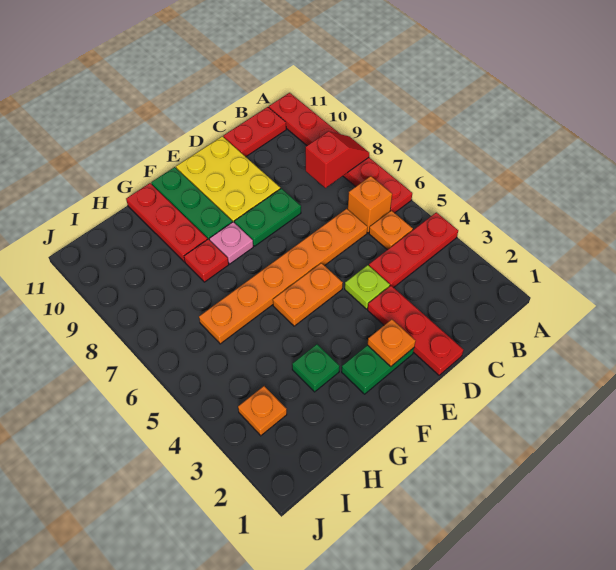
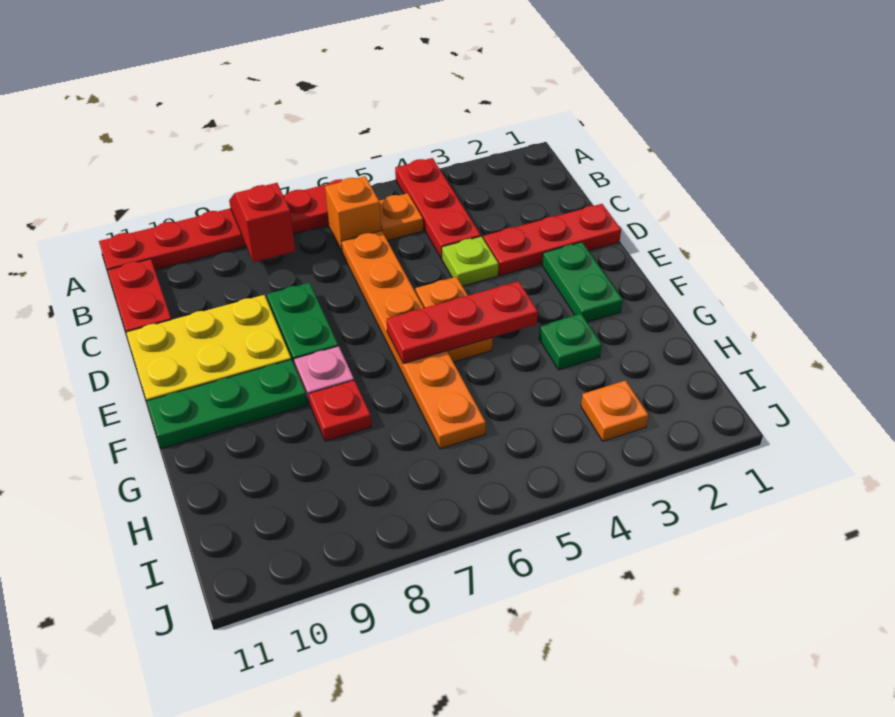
orange 1x1 plate [367,319,416,367] -> none
red 1x3 plate [126,183,207,262] -> red 1x3 plate moved to [387,281,538,363]

